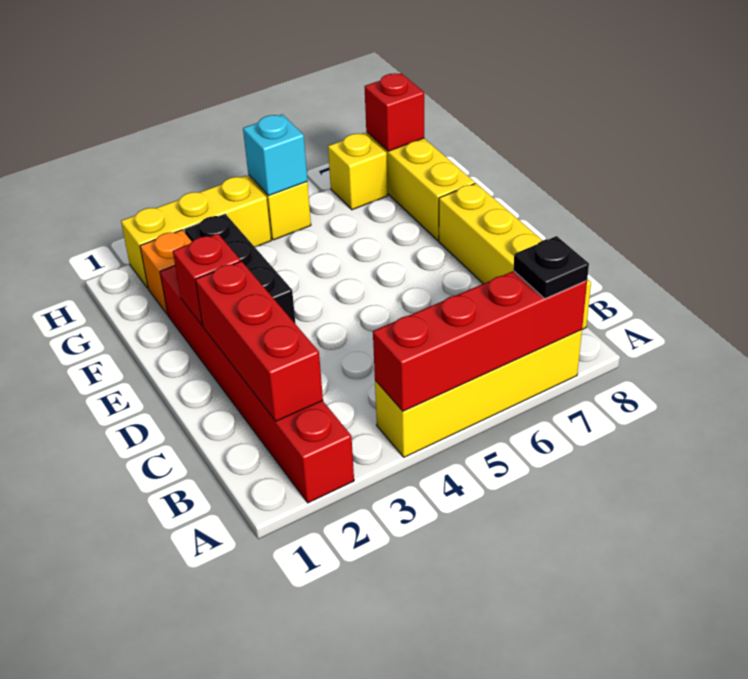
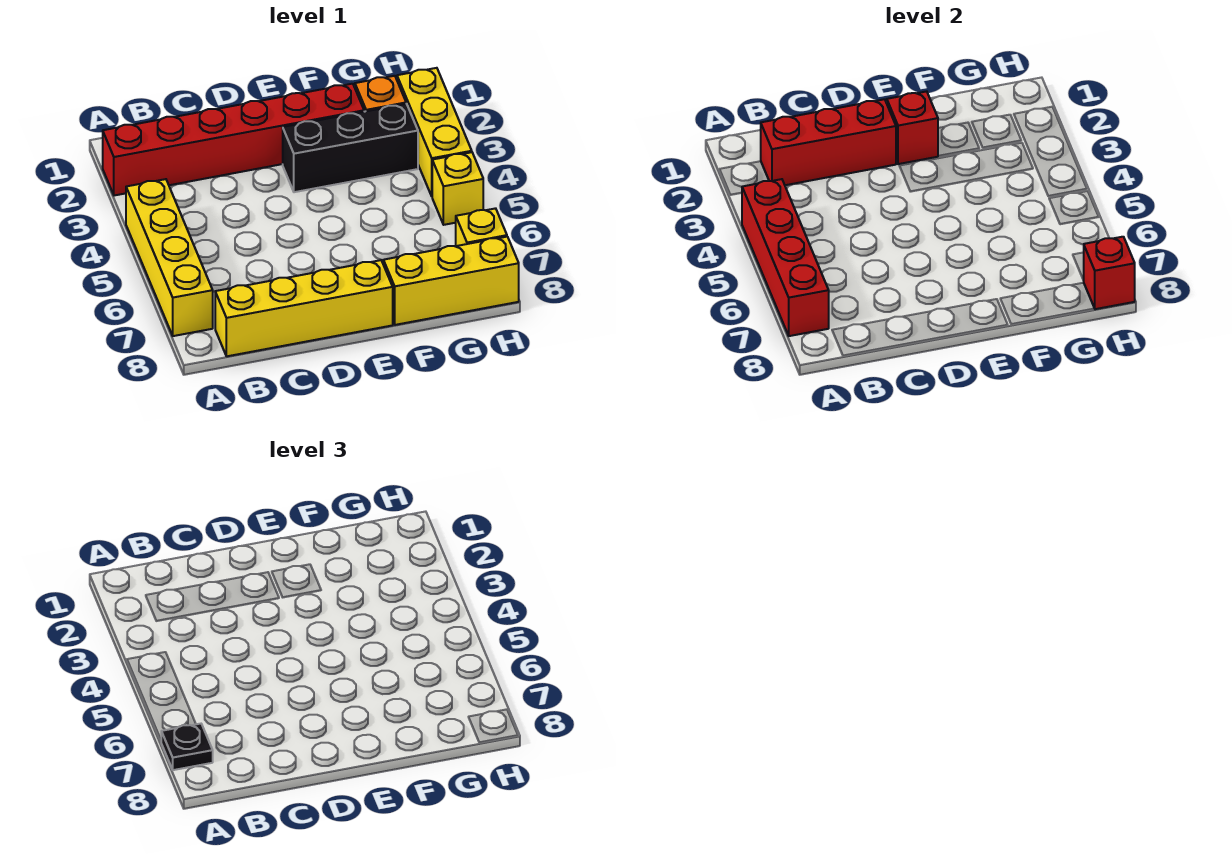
cyan 1x1 brick [243,114,307,196] -> none

